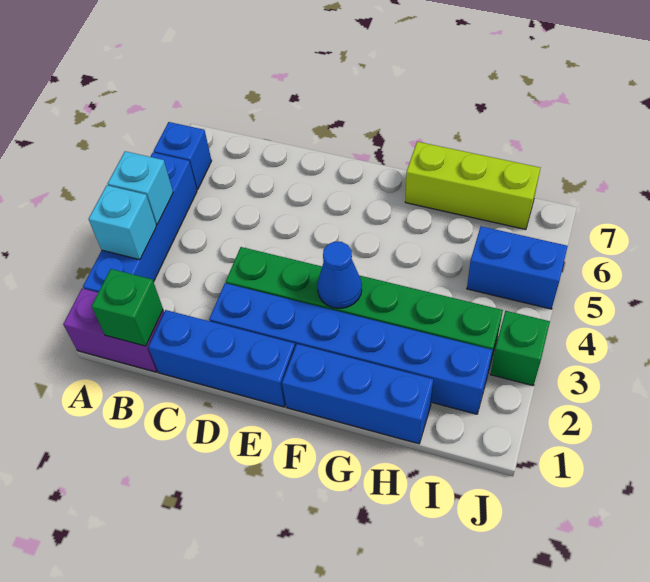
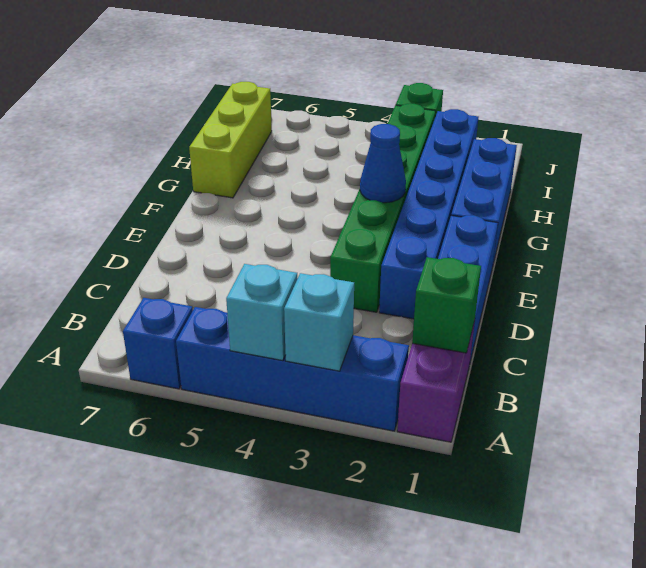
blue 1x2 brick [467,226,568,309] -> none

